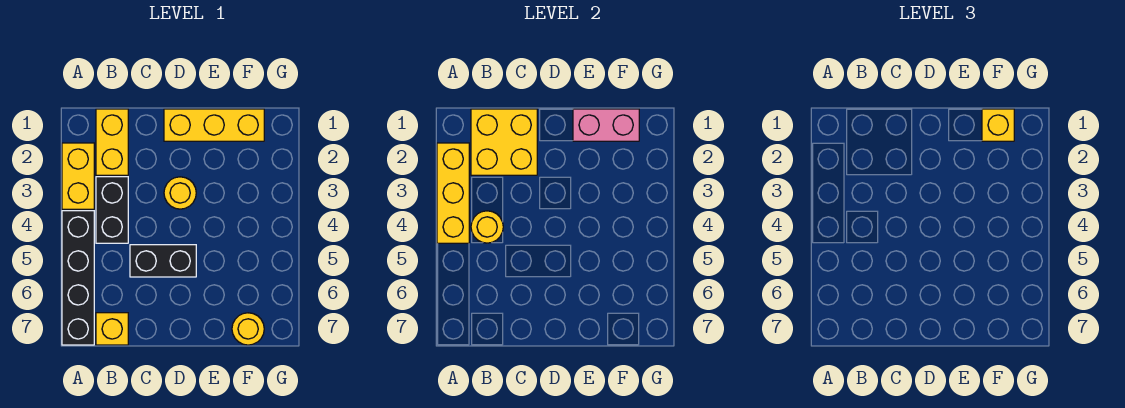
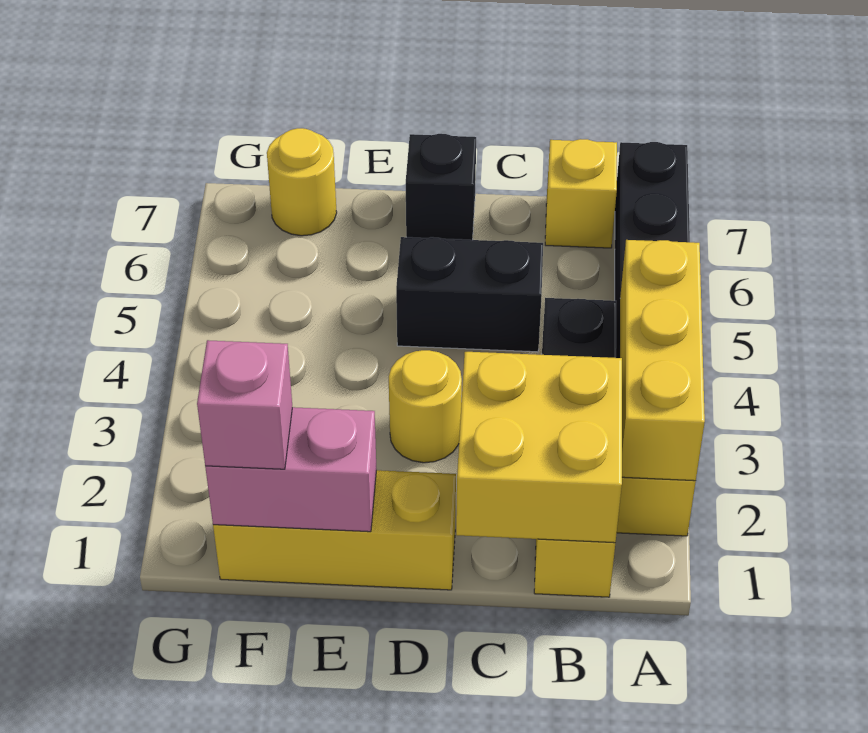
yellow 1x1 round brick [471,211,503,243] -> none
none -> black 1x1 brick [406,134,476,240]
yellow 1x1 brick [982,109,1014,141] -> pink 1x1 brick [197,340,292,469]

